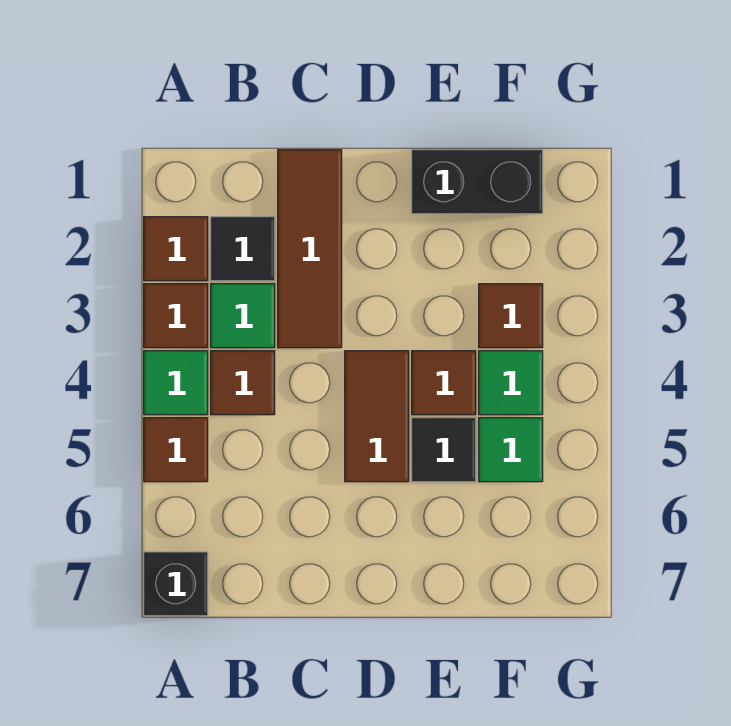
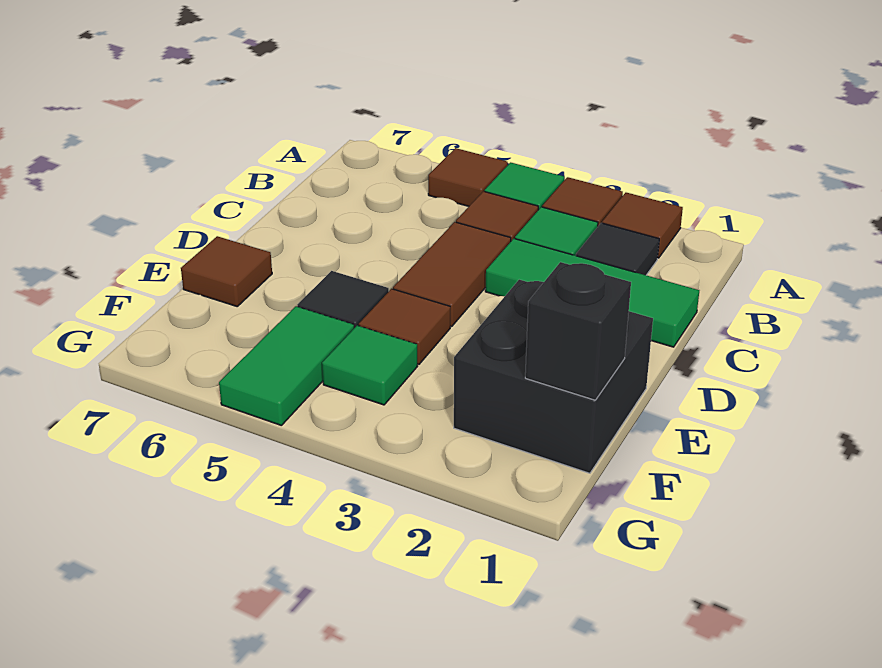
black 1x1 brick [144,552,208,616] -> black 1x1 brick moved to [525,262,631,400]
brown 1x3 tile [278,150,342,348] -> green 1x3 tile [485,239,699,347]
brown 1x2 tile [345,351,409,482] -> brown 1x2 tile turned to [393,222,511,326]
black 1x2 brick [412,150,543,214] -> black 2x2 brick [454,280,653,473]
brown 1x1 tile [479,284,543,348] -> brown 1x1 tile moved to [181,236,272,306]
green 1x1 tile [479,418,543,482] -> green 1x2 tile [219,306,354,426]

